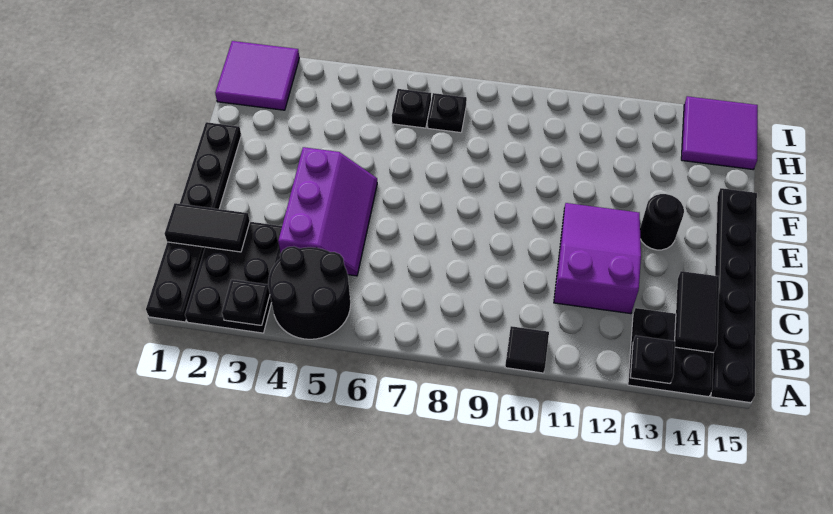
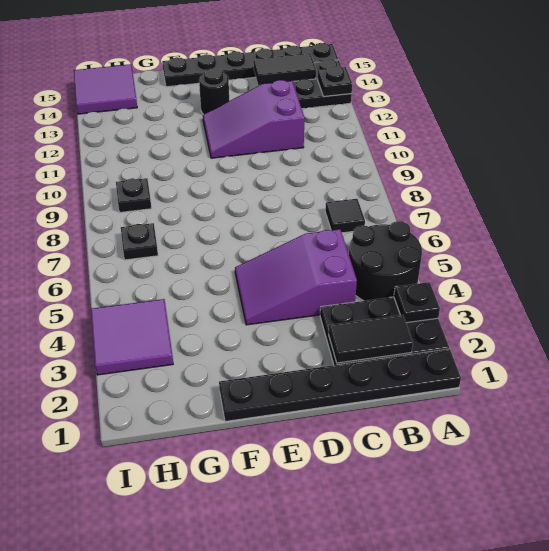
black 1x1 tile [505,326,549,373] -> black 1x1 tile moved to [325,199,365,233]
black 1x2 tile [165,203,250,252] -> black 1x2 tile turned to [329,315,413,363]
purple 2x3 slope [278,147,377,276] -> purple 2x3 slope turned to [235,229,357,325]
purple 2x2 tile [215,41,299,110] -> purple 2x2 tile moved to [91,299,173,375]
black 1x1 plate [392,89,431,128] -> black 1x1 plate moved to [116,178,151,212]

